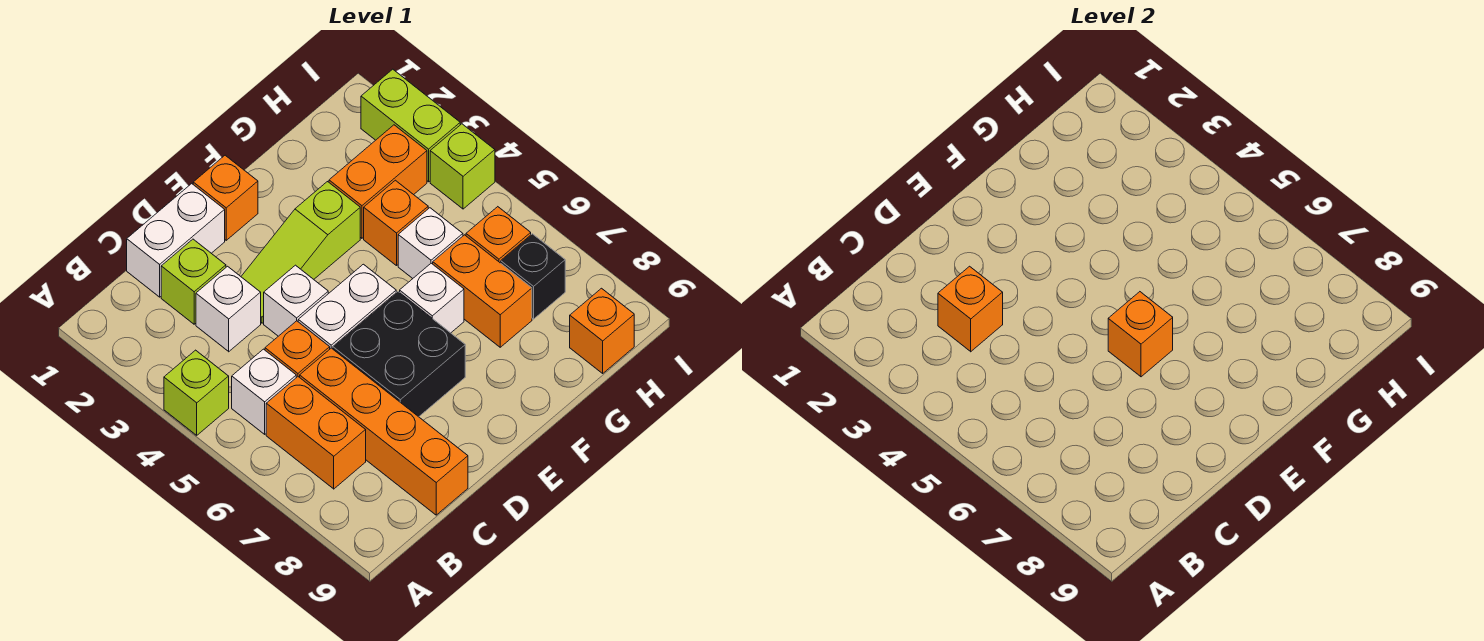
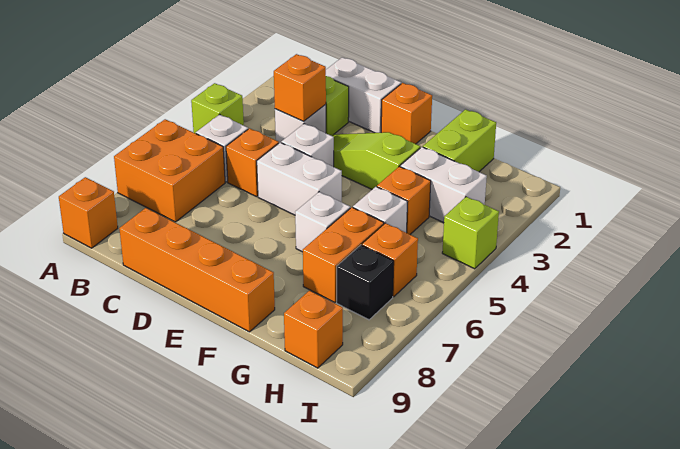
orange 1x2 brick [266,377,366,489] -> orange 2x2 brick [114,119,225,222]
orange 1x4 brick [300,348,468,515] -> orange 1x4 brick turned to [119,208,275,332]
black 2x2 brick [333,292,465,417] -> none
orange 1x1 brick [1108,292,1173,377] -> orange 1x1 brick moved to [59,177,118,248]
orange 1x2 brick [329,125,427,238] -> white 1x2 brick [400,147,487,223]
lime 1x2 brick [361,69,460,182] -> lime 1x2 brick moved to [423,109,496,172]

